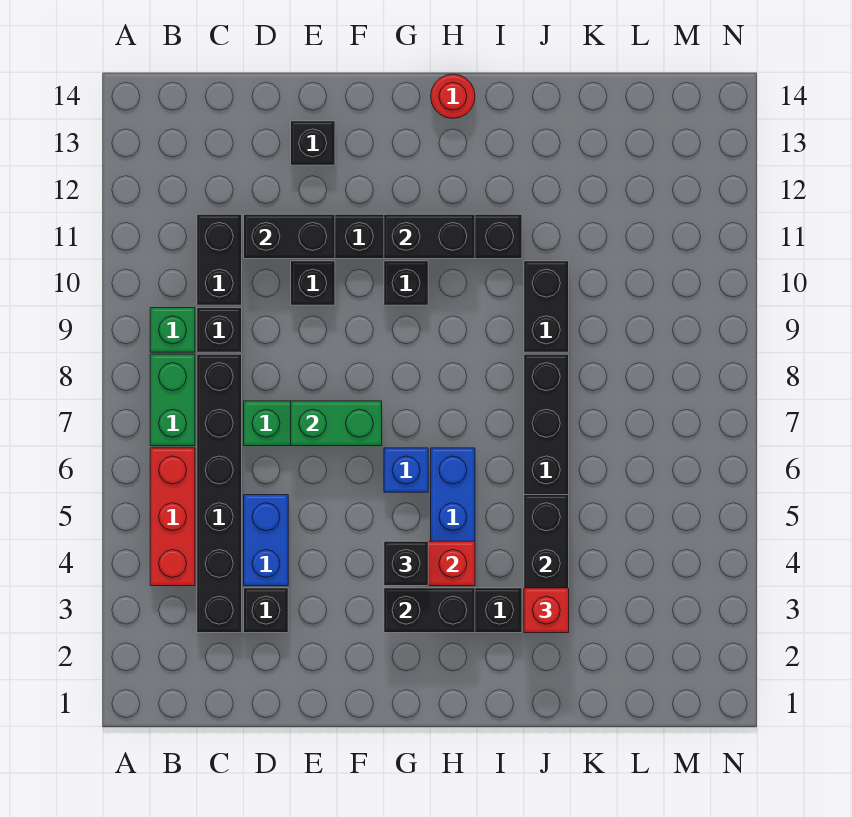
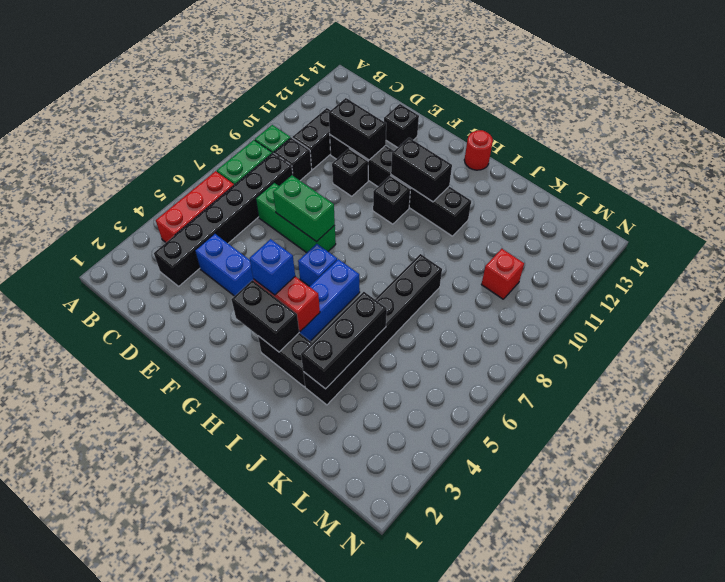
black 1x1 brick [244,588,288,633] -> none
blue 1x2 brick [244,495,288,586] -> blue 1x2 brick turned to [195,234,254,296]
black 1x1 brick [384,541,428,586] -> blue 1x1 brick [249,239,295,295]
red 1x1 brick [524,588,569,633] -> red 1x1 brick moved to [481,249,524,299]
black 1x2 brick [524,261,569,352] -> none

